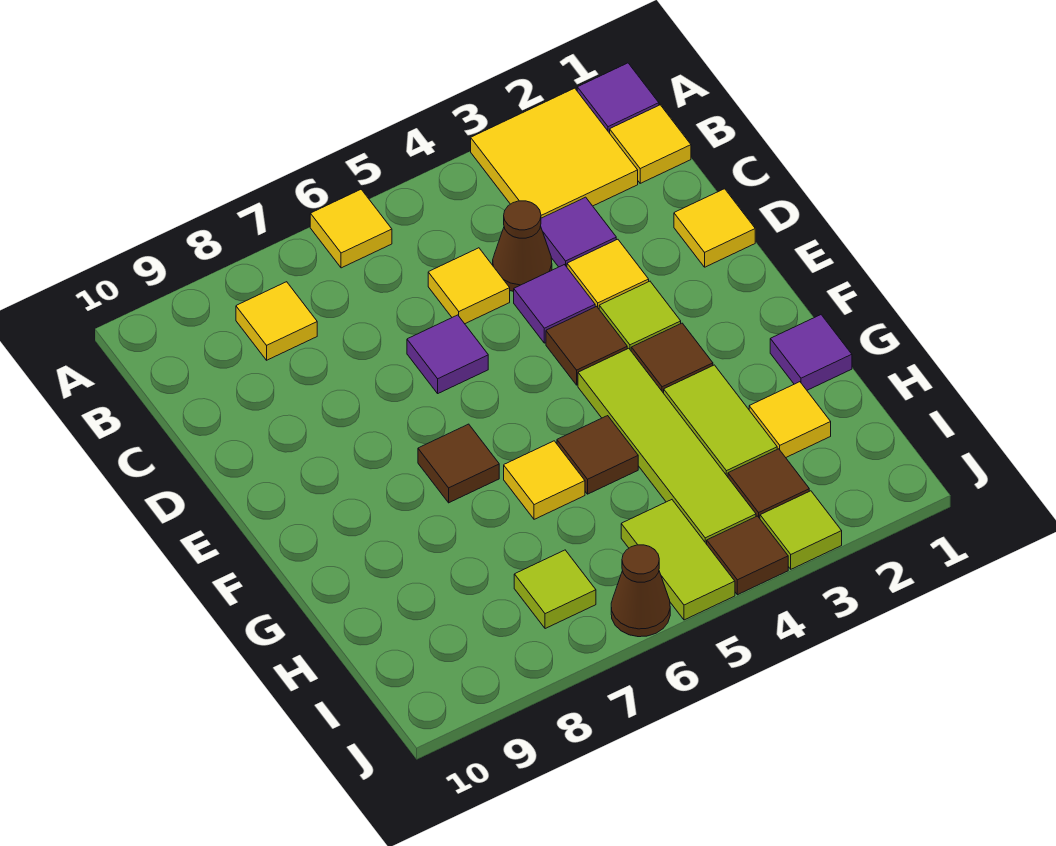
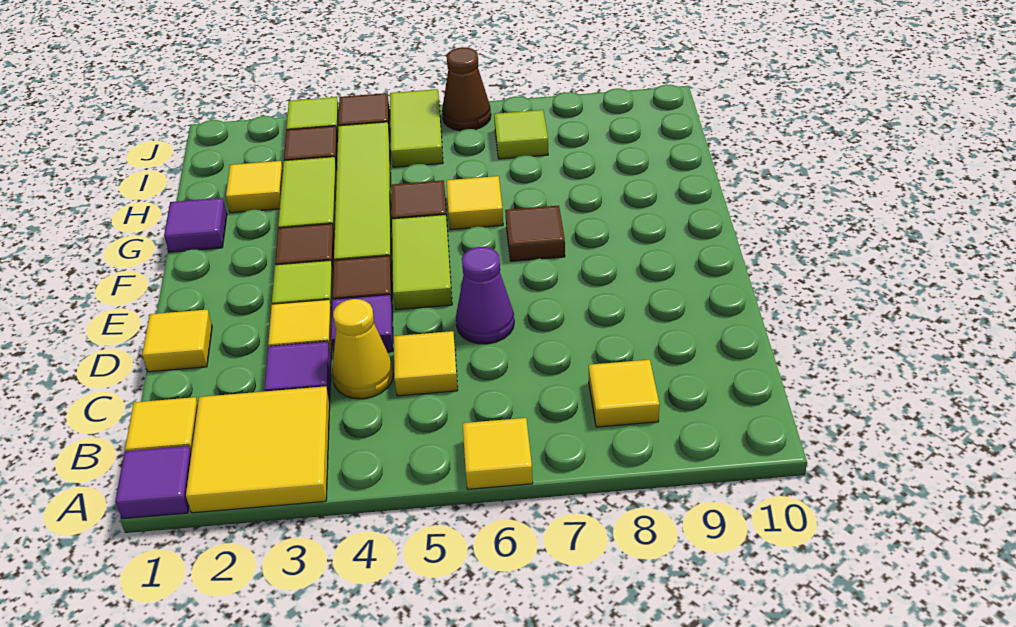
brown 1x1 cone [493,201,552,291] -> yellow 1x1 cone [332,299,394,399]
purple 1x1 tile [407,315,488,393] -> purple 1x1 cone [456,247,514,344]
none -> lime 1x2 tile [392,215,452,310]

